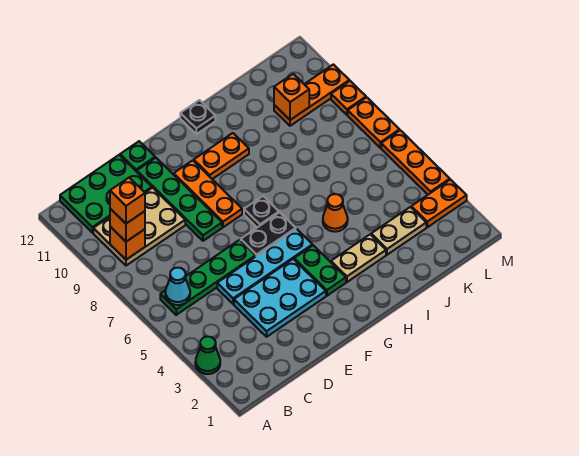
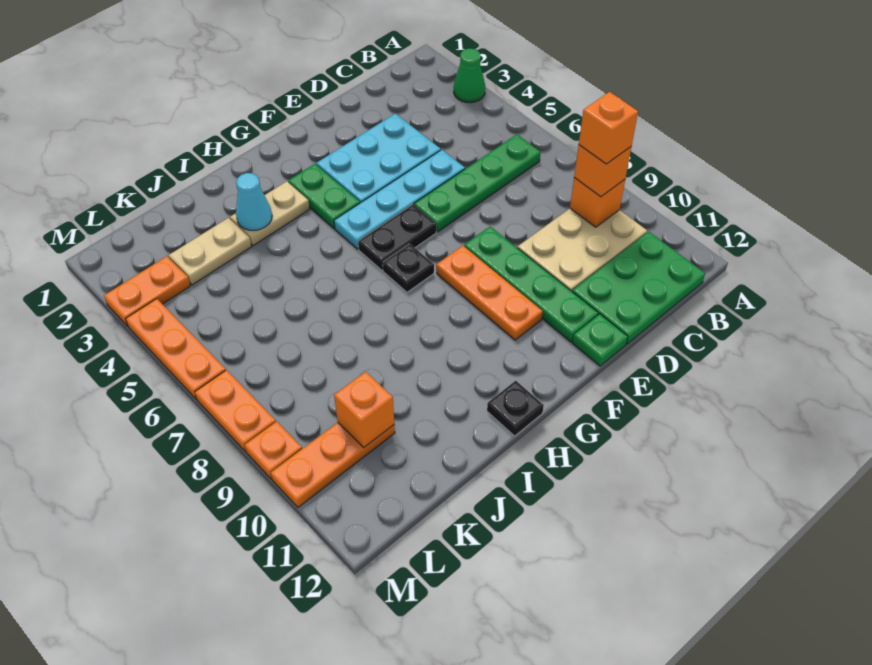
cyan 1x1 cone [165,268,190,305] -> cyan 1x1 cone moved to [236,173,272,230]
orange 1x2 plate [194,133,249,179] -> none
orange 1x1 cone [323,194,348,232] -> none

